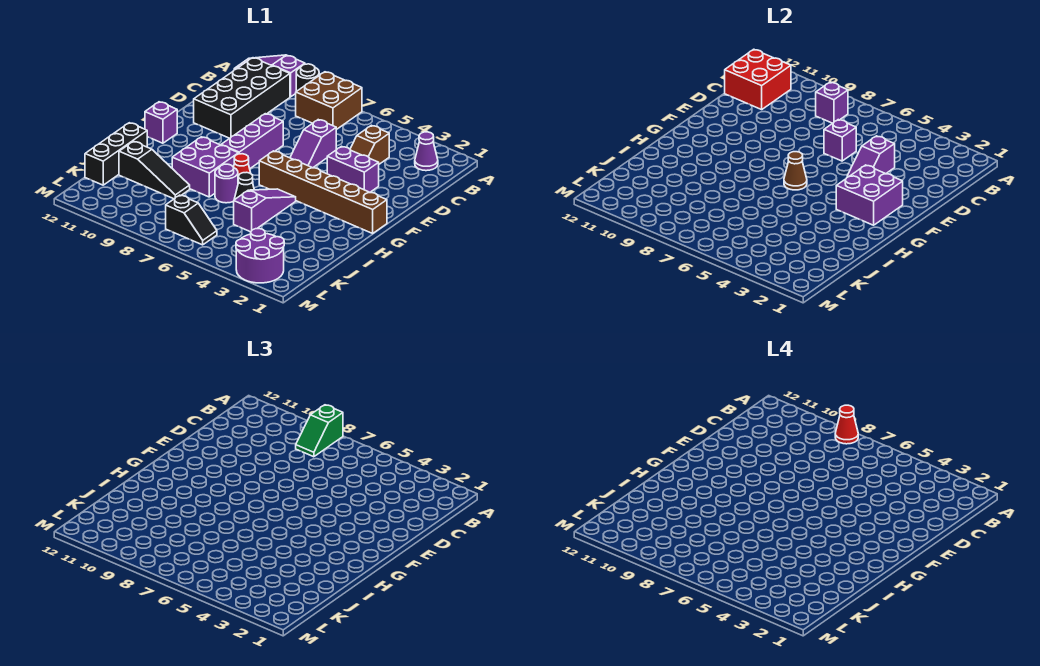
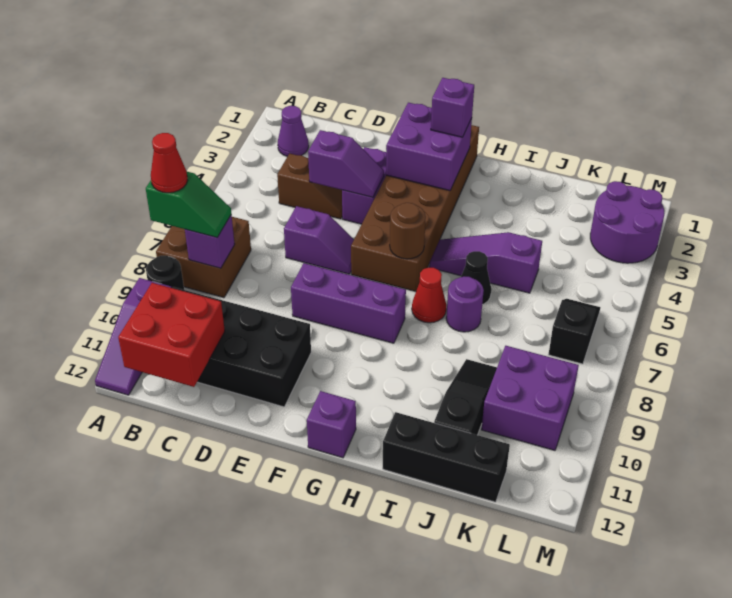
purple 1x1 brick [824,120,856,161] -> purple 1x1 brick moved to [431,78,474,137]
brown 1x6 brick [259,151,387,233] -> brown 2x6 brick [351,125,479,291]
brown 1x1 cone [784,152,807,190] -> brown 1x1 round brick [390,203,426,259]
purple 2x2 brick [172,137,239,197] -> purple 2x2 brick moved to [481,346,579,450]

